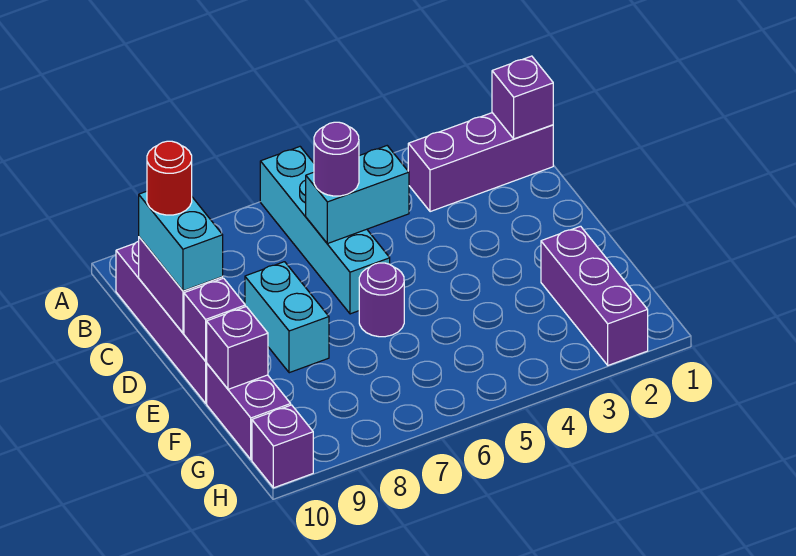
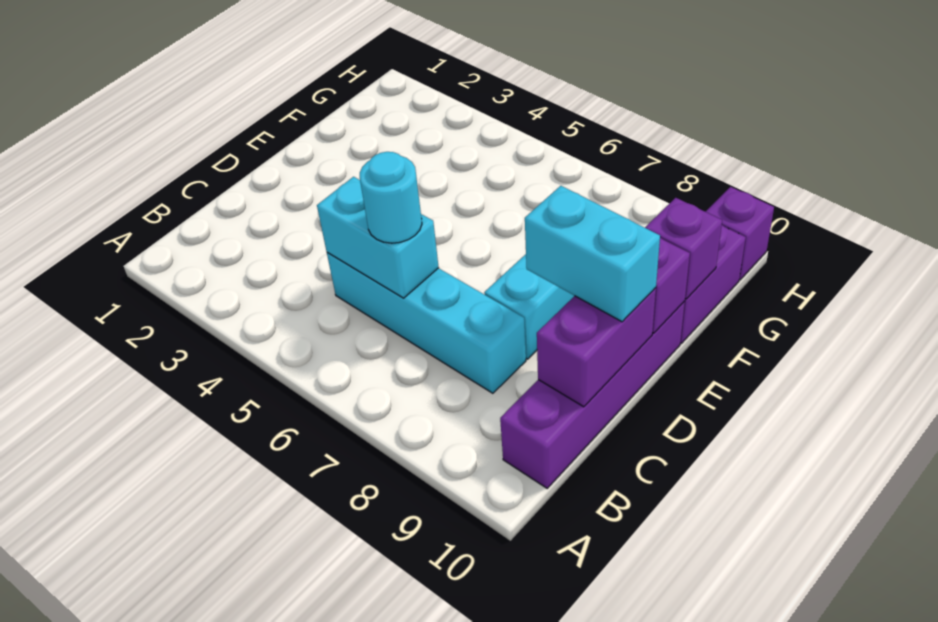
cyan 1x4 brick [260,147,390,314] -> cyan 1x4 brick turned to [327,253,526,393]
purple 1x3 brick [408,113,553,212] -> none
purple 1x1 brick [492,56,553,139] -> none
purple 1x1 round brick [314,122,359,196] -> cyan 1x1 round brick [360,152,422,243]
cyan 1x2 brick [139,191,223,291] -> cyan 1x2 brick turned to [525,186,660,322]
red 1x1 round brick [147,141,192,215] -> none
purple 1x1 round brick [359,263,404,337] -> none
purple 1x3 brick [541,226,648,365] -> none

